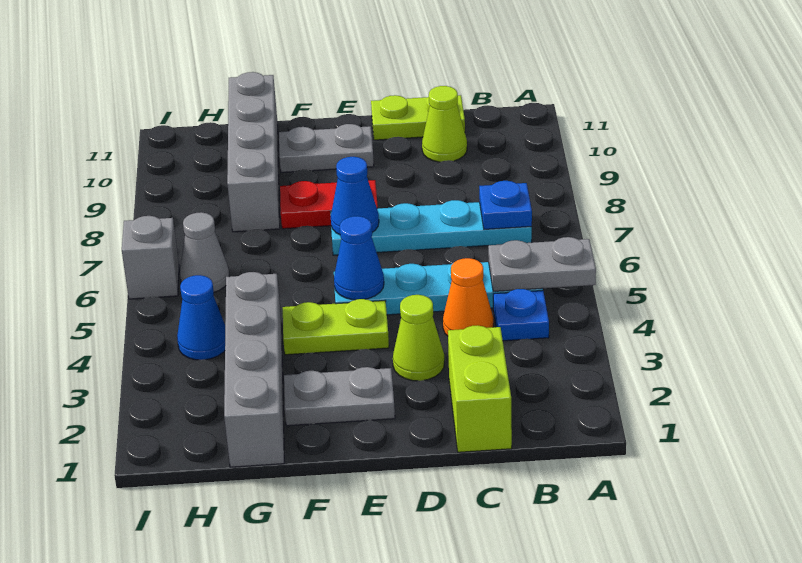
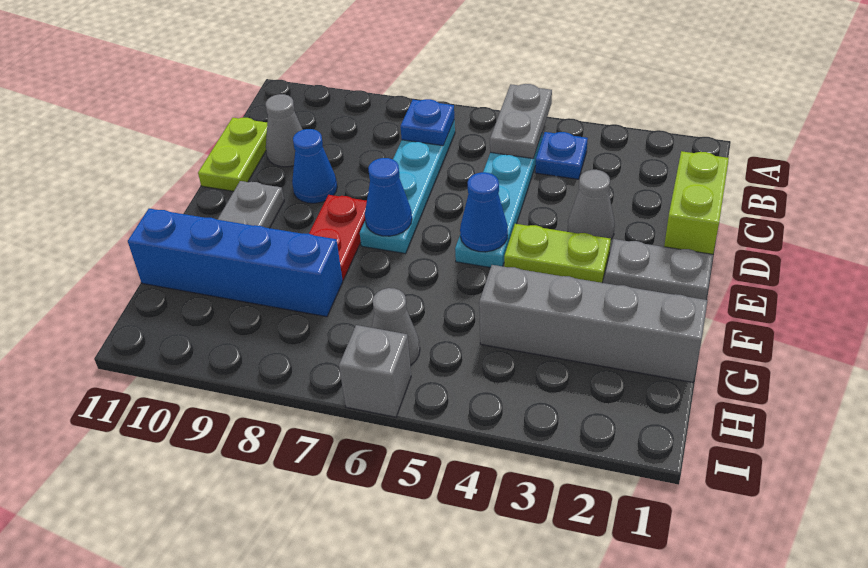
lime 1x2 brick [448,325,512,452] -> lime 1x2 brick turned to [664,151,729,254]
orange 1x1 cone [443,258,493,336] -> none
lime 1x1 cone [422,86,467,162] -> grey 1x1 cone [266,94,303,167]
lime 1x1 cone [393,295,444,381] -> grey 1x1 cone [568,170,615,239]
grey 1x2 plate [284,367,395,426] -> grey 1x2 plate turned to [604,239,713,300]
lime 1x2 plate [283,299,389,355] -> lime 1x2 plate turned to [504,224,611,283]
grey 1x4 brick [227,72,280,232] -> blue 1x4 brick [128,209,343,317]
blue 1x1 cone [177,275,225,360] -> blue 1x1 cone moved to [292,129,337,203]

